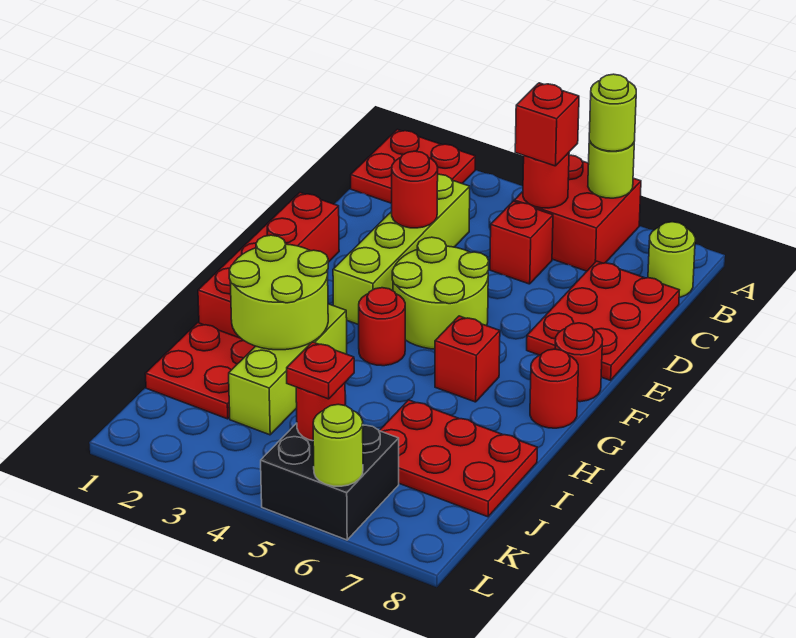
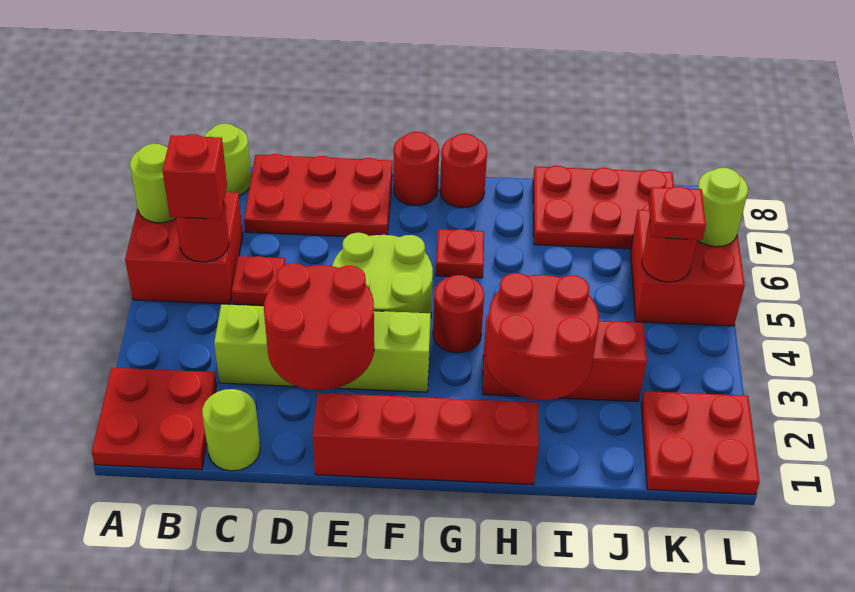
lime 1x1 round brick [589,74,636,151] -> lime 1x1 round brick moved to [202,389,260,471]
red 1x1 brick [490,201,553,284] -> red 1x1 plate [232,256,285,306]
red 1x1 round brick [392,151,438,228] -> red 2x2 round brick [264,263,374,390]
red 1x1 brick [435,316,500,402] -> red 1x1 plate [436,229,484,278]
lime 2x2 round brick [229,235,328,350] -> red 2x2 round brick [486,273,599,400]
lime 1x3 brick [229,304,347,435] -> red 1x3 brick [483,316,647,402]
red 2x2 plate [145,323,255,419] -> red 2x2 plate moved to [641,391,760,494]
red 2x3 plate [379,400,537,517] -> red 2x3 plate turned to [533,166,674,249]
black 2x2 brick [261,423,399,540] -> red 2x2 brick [631,210,745,326]

